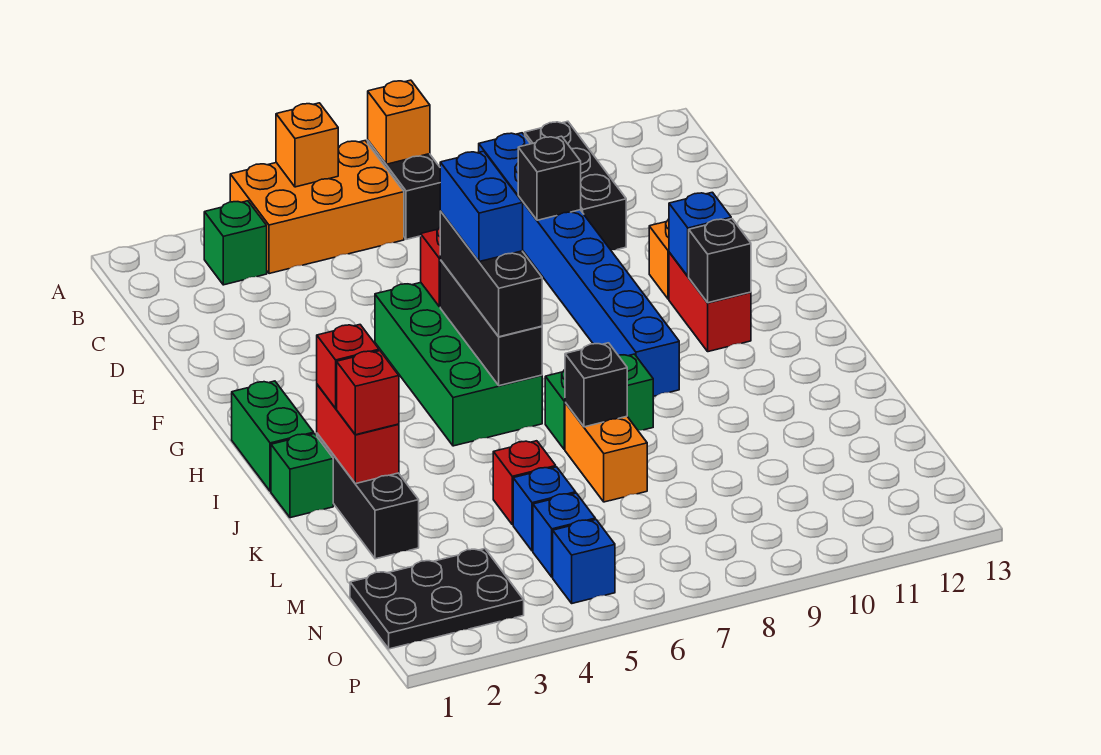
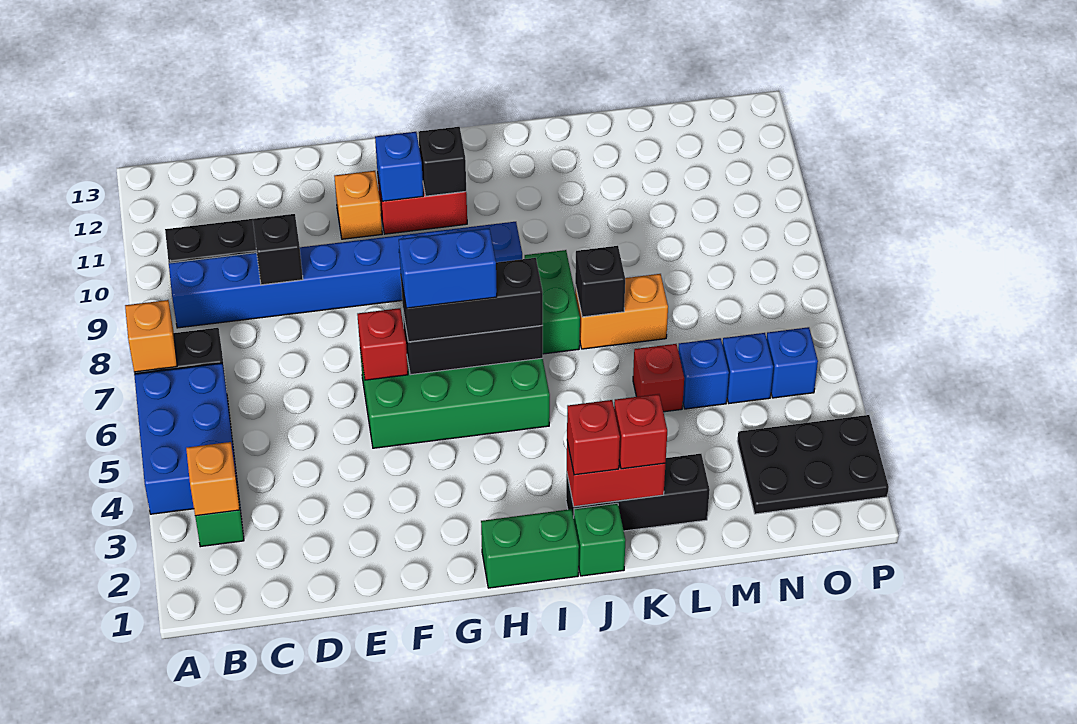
orange 2x3 brick [230,141,404,274] -> blue 2x3 brick [134,363,239,514]
orange 1x1 brick [276,103,338,187] -> orange 1x1 brick moved to [186,442,240,516]
black 2x3 plate [350,549,524,649] -> black 2x3 plate turned to [737,415,889,514]

